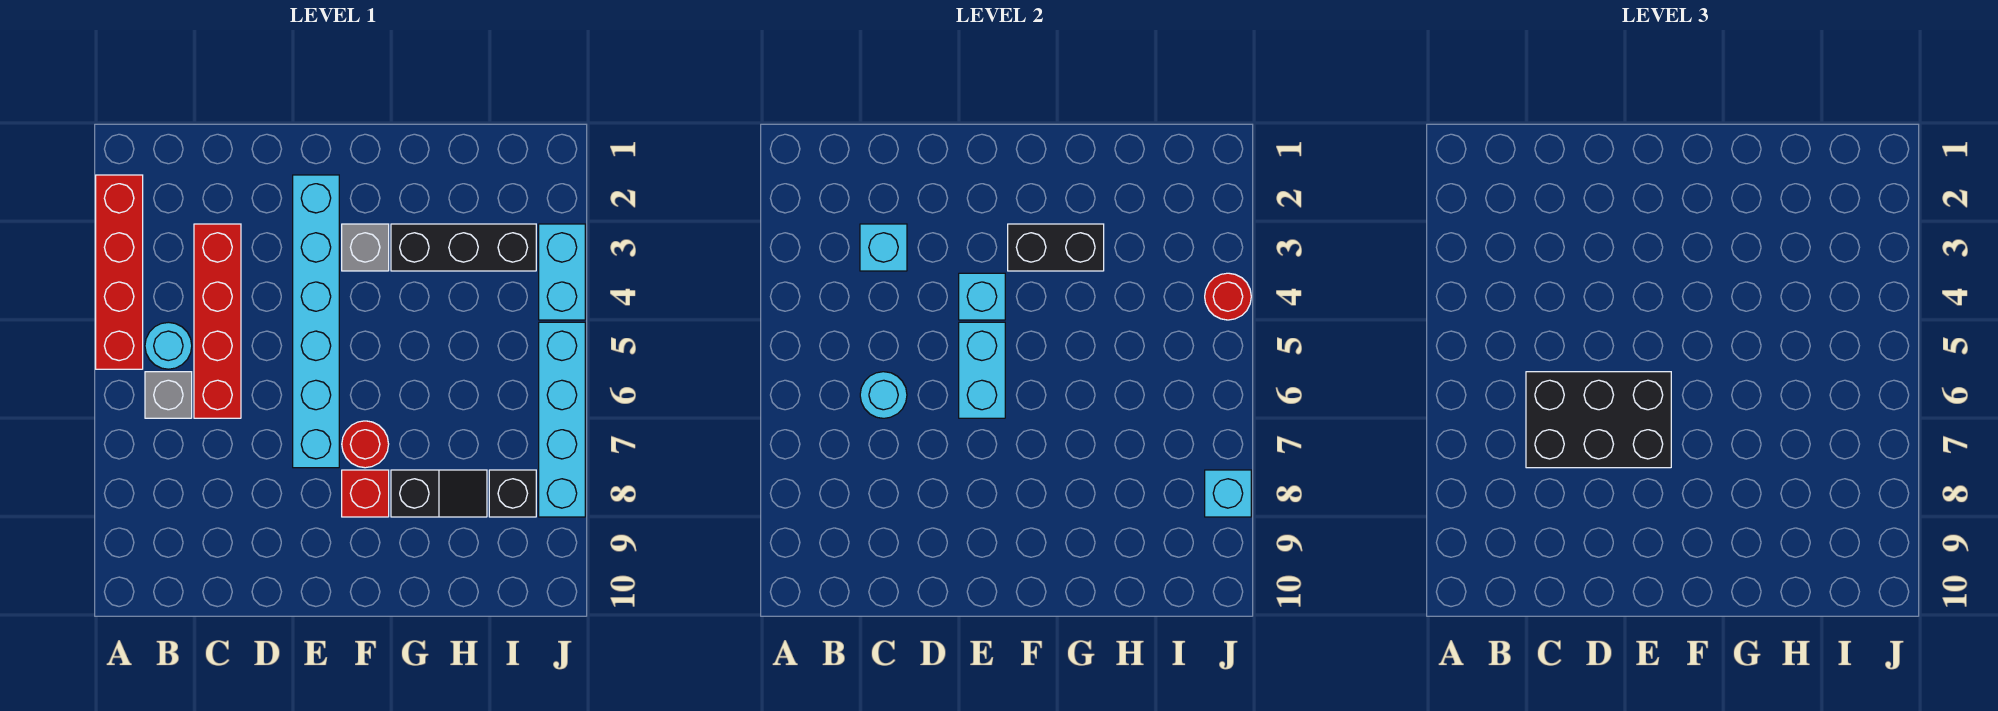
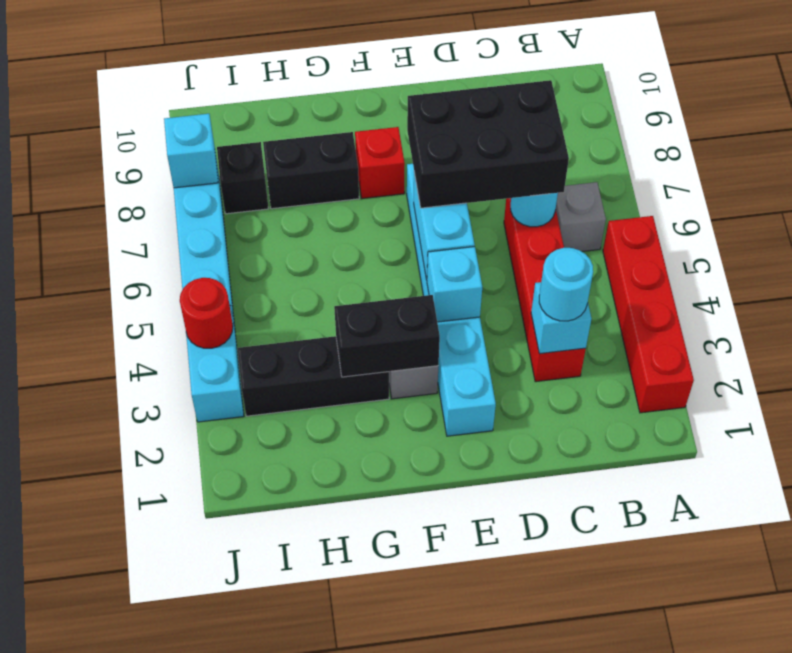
cyan 1x1 round brick [145,322,192,369] -> cyan 1x1 round brick moved to [539,248,593,321]
red 1x1 round brick [342,421,389,468] -> none
black 1x2 slope [391,470,487,517] -> black 1x2 brick [263,132,359,209]

